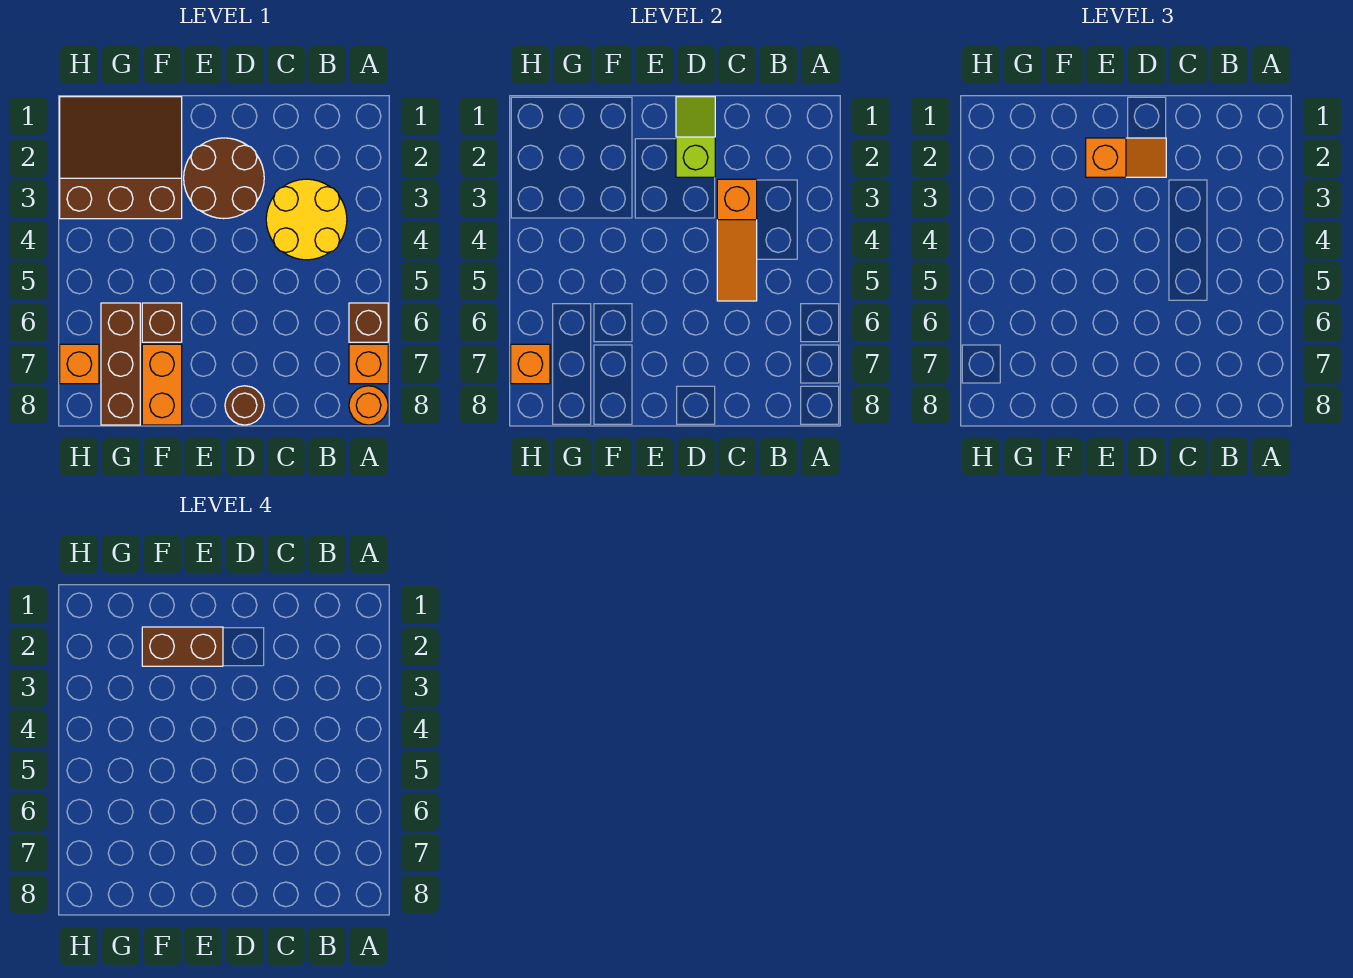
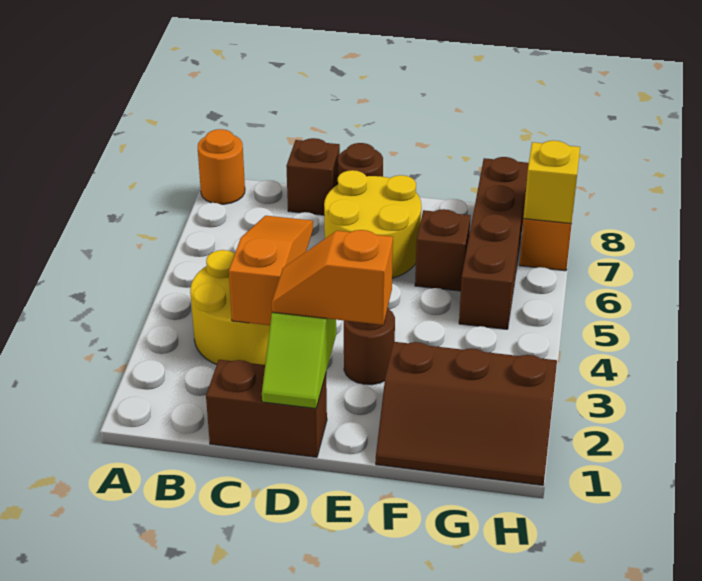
brown 1x1 brick [349,303,388,342] -> brown 1x1 brick moved to [286,138,340,215]
orange 1x1 brick [349,344,388,384] -> none
brown 2x2 round brick [184,138,264,219] -> brown 1x1 round brick [344,308,395,385]
none -> yellow 2x2 round brick [324,170,421,278]
brown 1x2 brick [142,627,223,666] -> brown 1x2 brick moved to [206,360,327,457]
brown 3x3 slope [60,97,182,219] -> brown 2x3 slope [376,342,557,485]
orange 1x2 brick [142,344,182,425] -> none
brown 1x3 brick [101,303,140,425] -> brown 1x4 brick [459,157,529,329]
orange 1x1 brick [511,344,550,384] -> yellow 1x1 brick [524,140,580,224]

